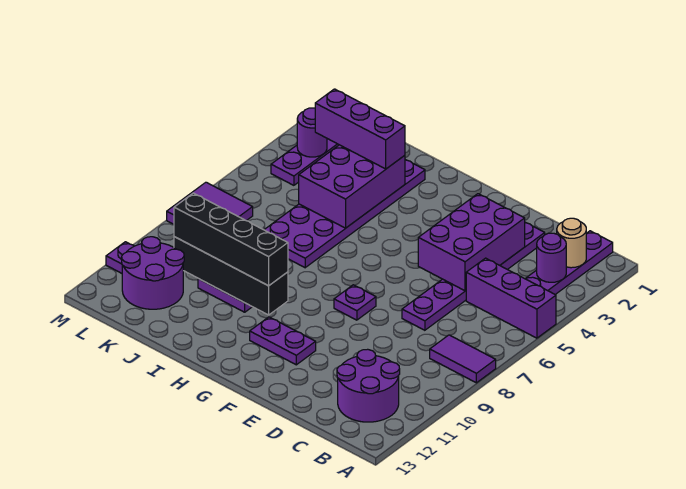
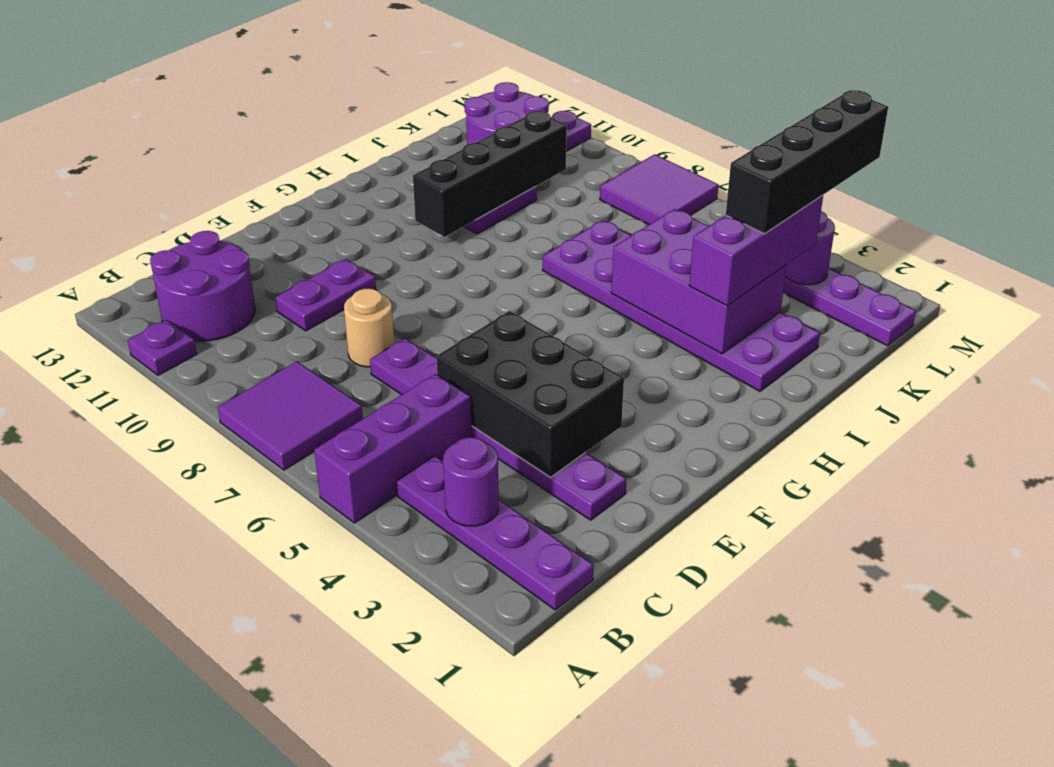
purple 1x2 tile [430,335,496,383] -> purple 2x2 tile [218,361,363,470]
tan 1x1 round brick [557,218,586,268] -> tan 1x1 round brick moved to [344,288,394,367]
purple 2x3 brick [418,194,525,291] -> black 2x3 brick [436,311,624,477]
purple 1x1 plate [334,285,376,320] -> purple 1x1 plate moved to [128,320,197,375]
purple 1x2 plate [250,317,316,365] -> purple 1x2 plate moved to [275,259,376,331]
black 1x4 brick [174,193,288,286] -> black 1x4 brick moved to [726,90,888,234]

